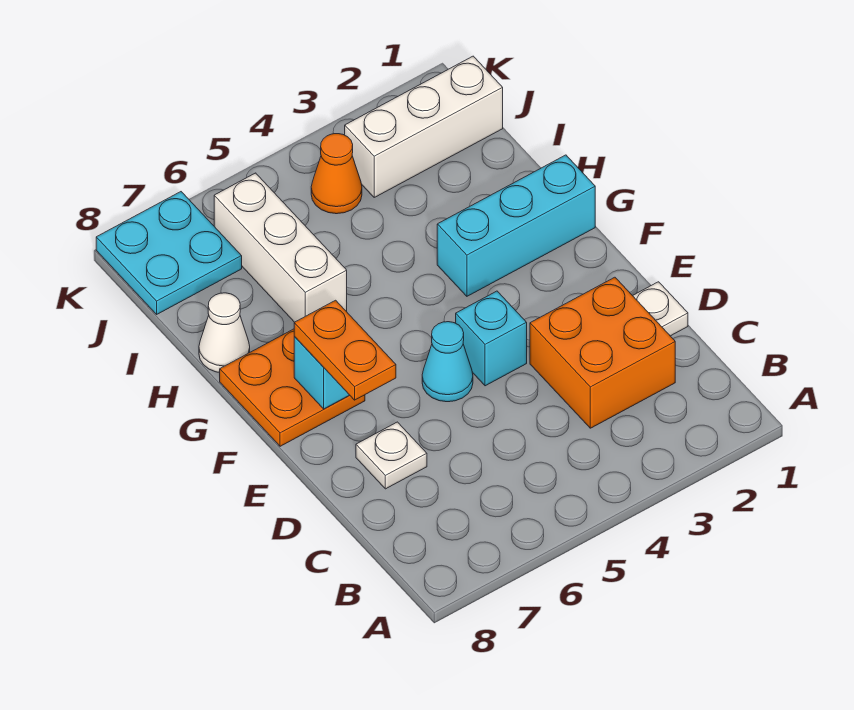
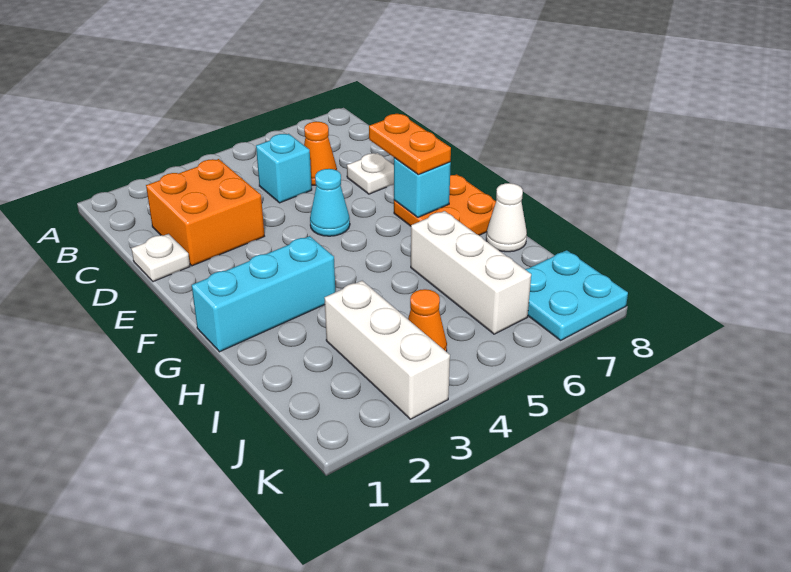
none -> orange 1x1 cone [304,122,337,185]
cyan 1x1 brick [456,291,527,386] -> cyan 1x1 brick moved to [256,134,312,203]
white 1x3 brick [345,56,503,197] -> white 1x3 brick turned to [325,281,450,419]

